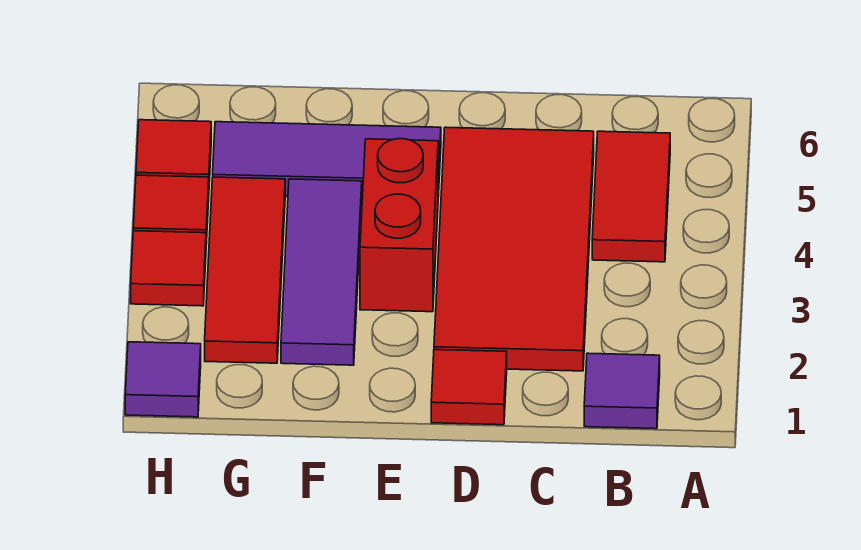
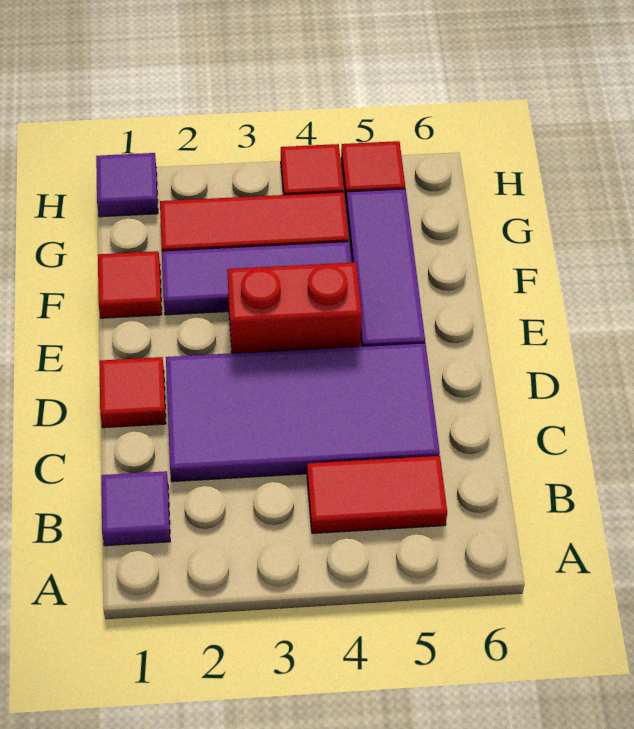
red 2x4 tile [434,127,594,371] -> purple 2x4 tile [166,343,440,482]
red 1x1 tile [131,231,206,306] -> red 1x1 tile moved to [98,251,162,318]

